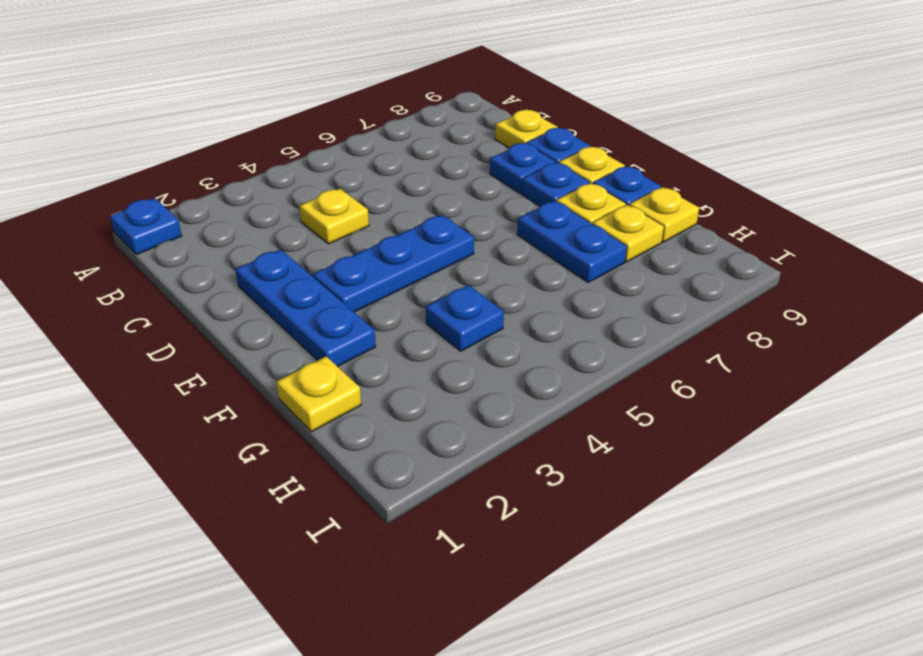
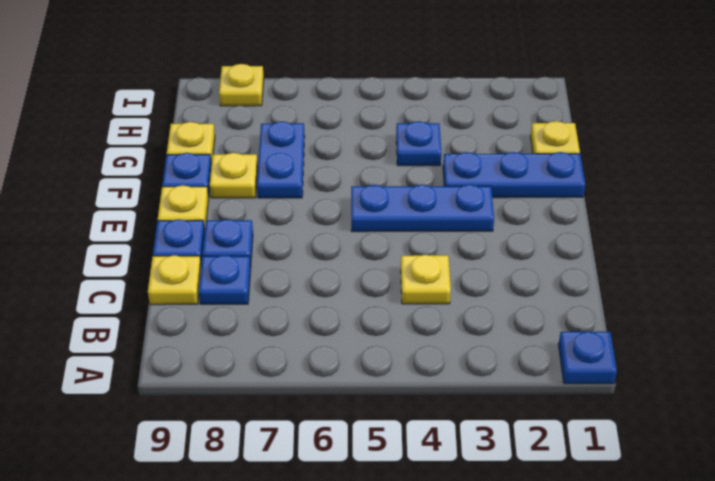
blue 1x3 plate [235,249,376,367] -> blue 1x3 plate turned to [443,152,585,198]
blue 1x1 plate [522,163,590,206] -> blue 1x1 plate moved to [199,255,251,304]
yellow 1x1 plate [592,205,664,262] -> yellow 1x1 plate moved to [219,64,264,106]

